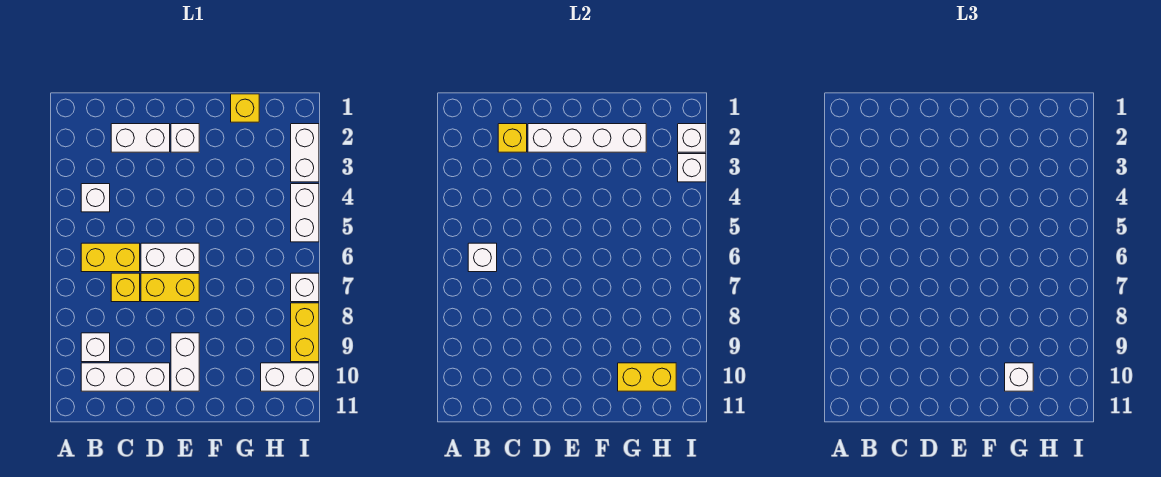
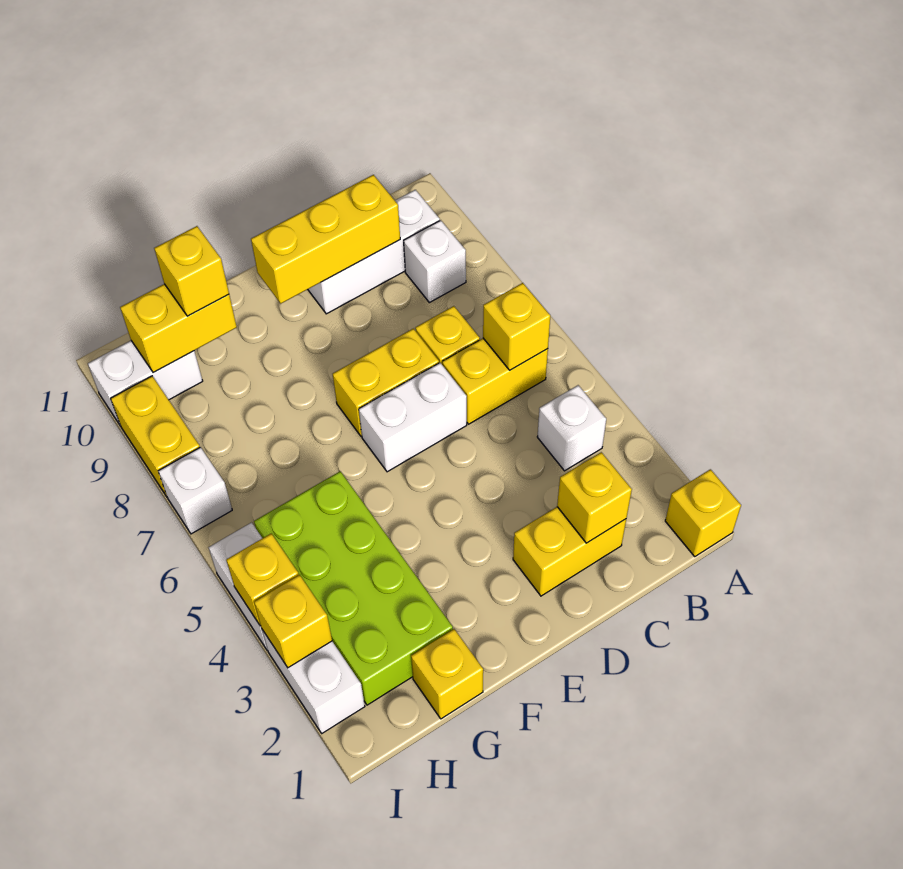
none -> yellow 1x1 brick [665,469,741,557]
white 1x1 brick [468,243,497,272] -> yellow 1x1 brick [483,283,550,370]
white 1x2 brick [111,124,170,152] -> yellow 1x2 brick [513,507,626,596]
none -> yellow 1x3 brick [251,175,400,304]
white 1x4 brick [528,124,646,152] -> none
white 1x1 brick [171,124,199,152] -> none
white 1x2 brick [171,333,199,391] -> none
none -> lime 2x4 brick [254,471,453,705]
white 1x1 brick [1005,363,1033,391] -> yellow 1x1 brick [154,226,229,316]
white 1x1 brick [678,124,706,152] -> none
white 1x1 brick [678,154,706,182] -> yellow 1x1 brick [254,575,332,668]
none -> yellow 1x1 brick [226,534,299,626]

